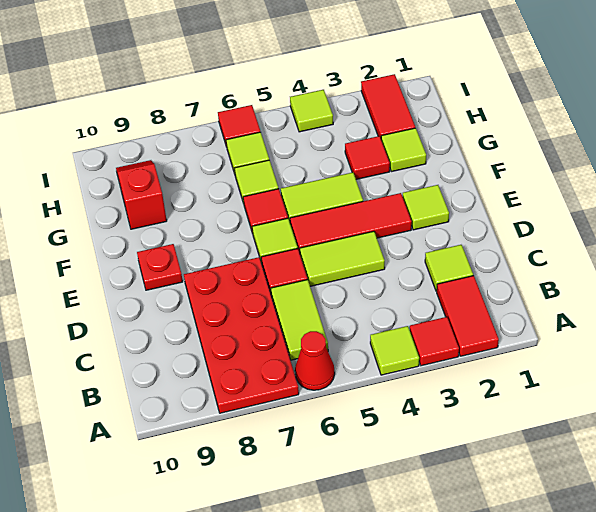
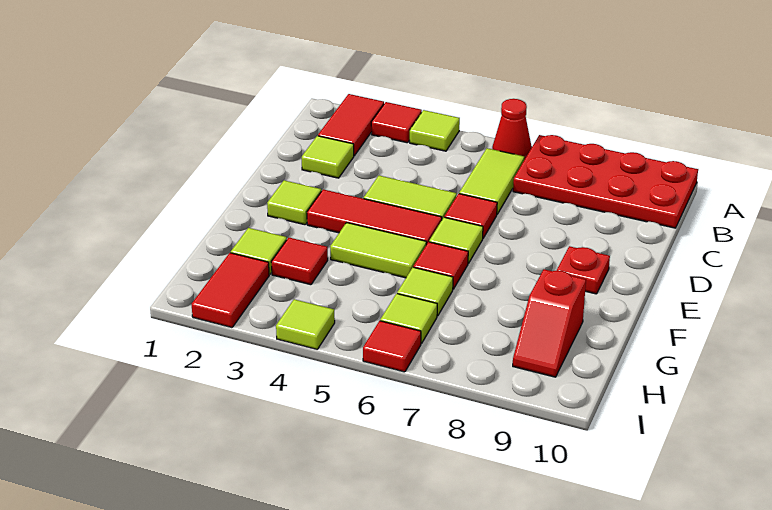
red 2x4 plate [184,257,299,413] -> red 2x4 plate turned to [513,135,698,228]

